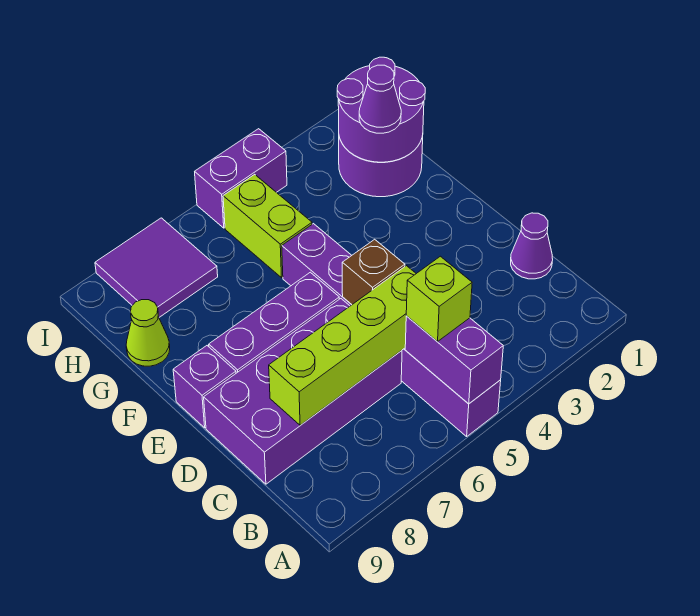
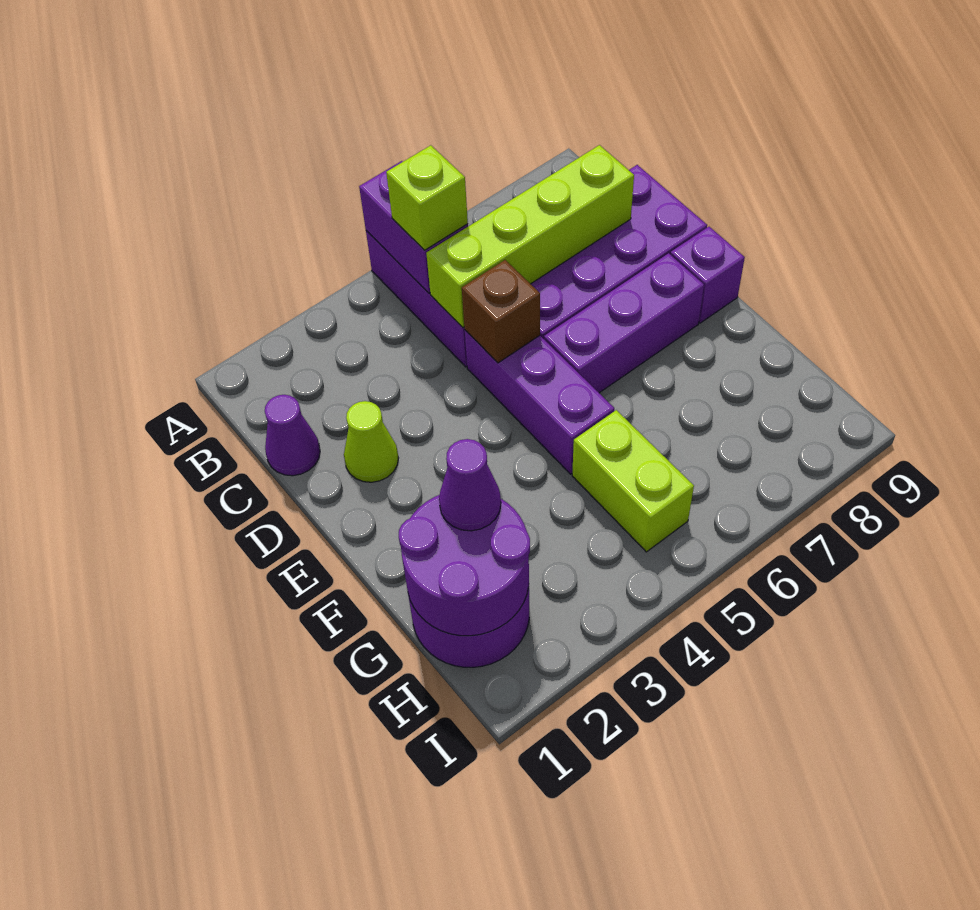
lime 1x1 cone [126,300,170,366] -> lime 1x1 cone moved to [344,401,398,482]
purple 2x2 tile [95,218,218,317] -> none
purple 1x2 brick [195,129,287,228] -> none

